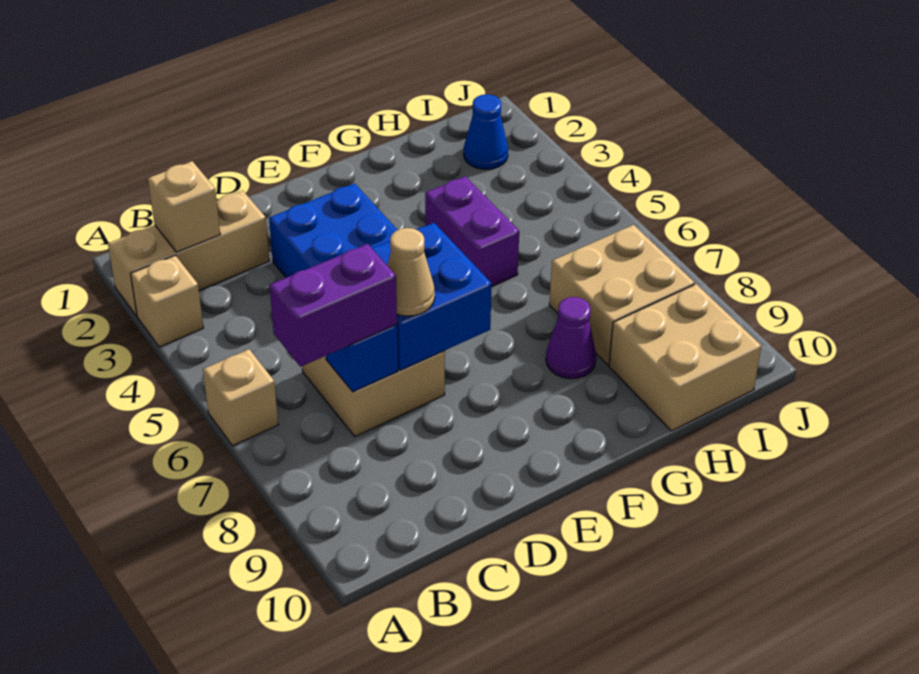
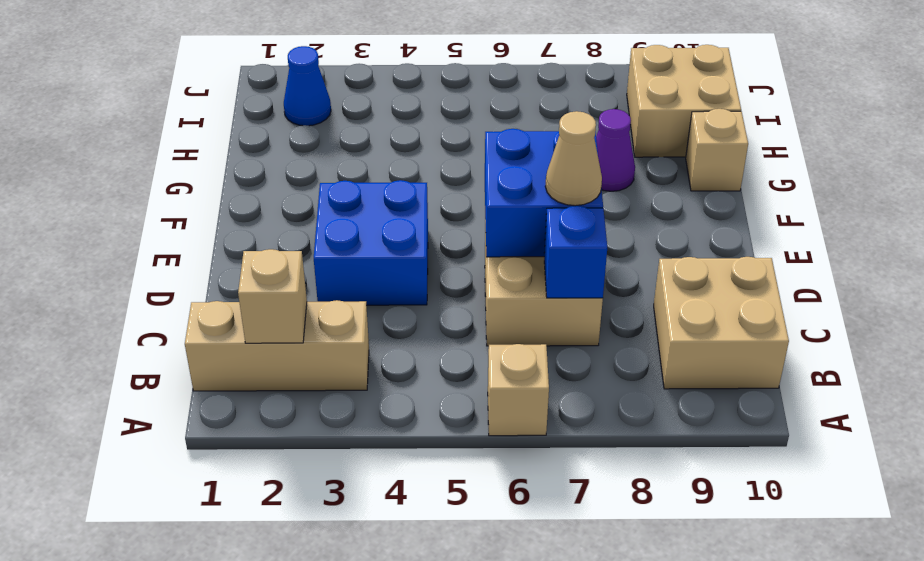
tan 1x3 brick [108,190,269,316] -> tan 1x3 brick turned to [185,300,369,391]
tan 1x1 brick [131,255,203,347] -> tan 1x1 brick moved to [686,109,748,191]
purple 1x2 brick [269,244,397,367] -> none
purple 1x2 brick [425,176,519,286] -> none
tan 2x2 brick [549,225,695,365] -> tan 2x2 brick moved to [654,257,789,389]

